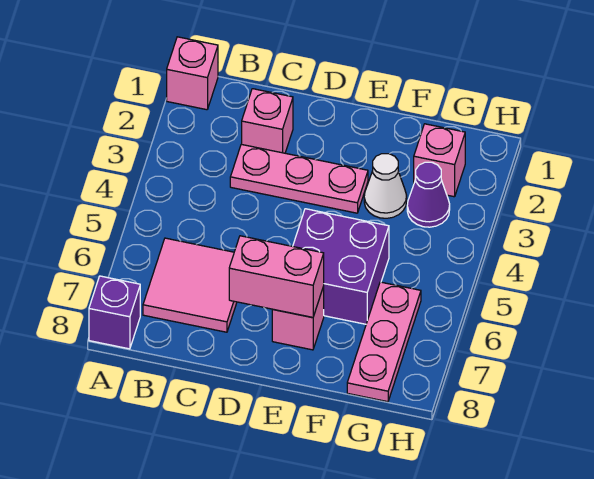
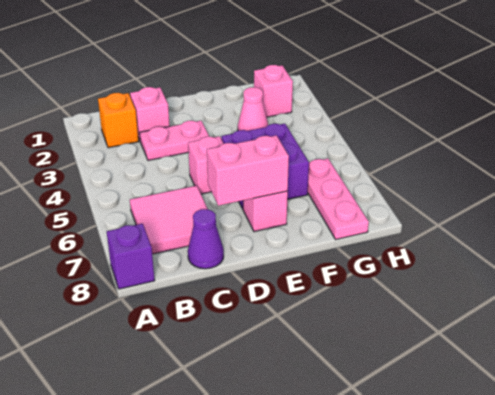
pink 1x1 brick [167,37,218,110] -> pink 1x1 brick moved to [188,136,224,194]
none -> orange 1x1 brick [98,93,139,148]
pink 1x3 plate [230,144,368,213] -> pink 1x2 plate [140,121,209,160]
white 1x1 cone [364,154,407,218] -> pink 1x1 cone [238,87,268,131]
purple 1x1 cone [407,162,450,227] -> purple 1x1 cone moved to [188,209,224,269]

